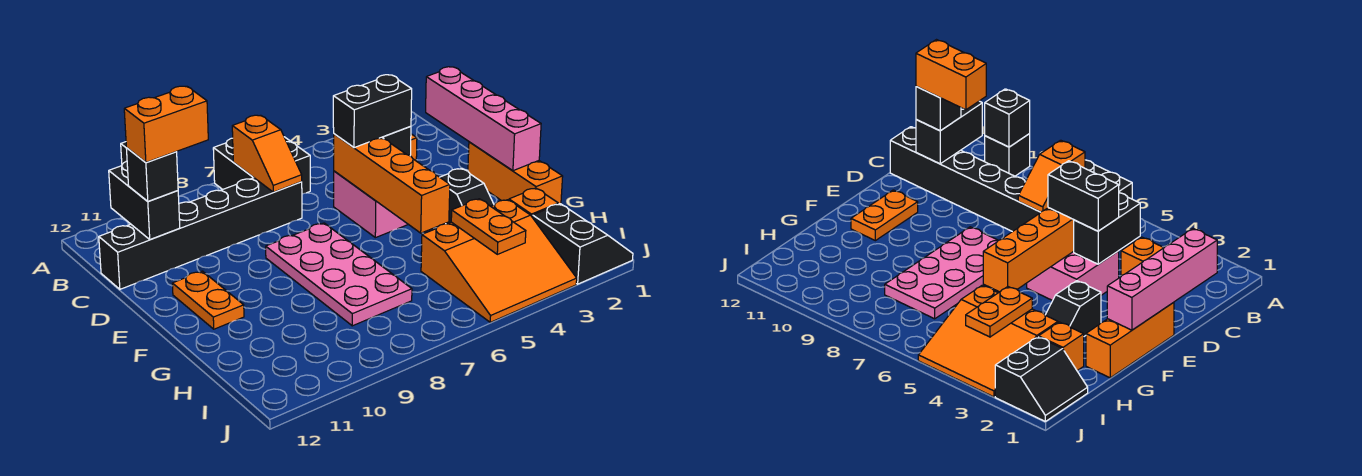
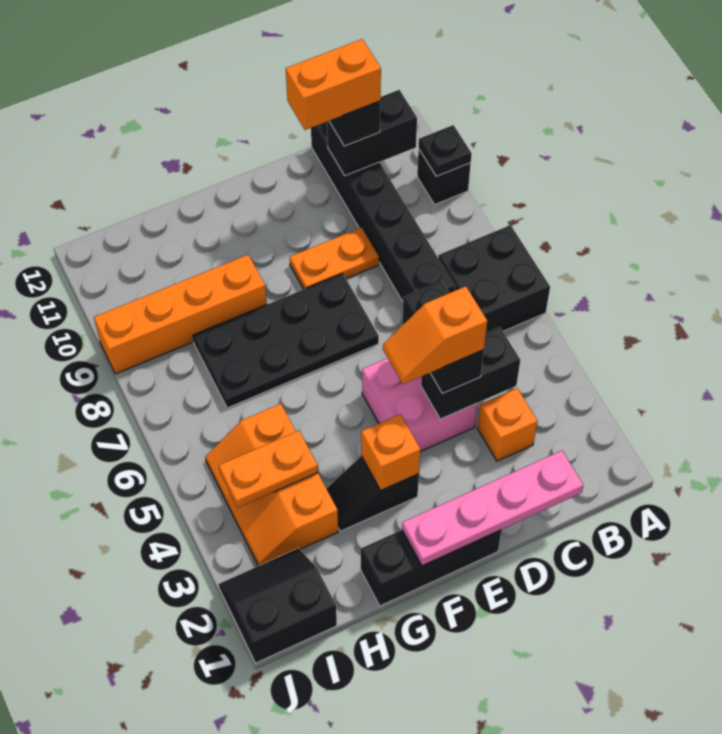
black 1x1 brick [985,89,1030,147] -> black 1x1 plate [419,125,472,176]
orange 1x2 slope [232,115,302,192] -> orange 1x2 slope moved to [383,286,487,384]
pink 1x4 brick [426,67,541,171] -> pink 1x4 plate [402,451,583,566]
orange 1x2 brick [124,86,208,163] -> orange 1x2 brick turned to [286,39,381,130]
orange 1x4 brick [334,134,450,233] -> orange 1x4 brick moved to [94,255,267,374]
orange 1x3 brick [468,142,563,204] -> black 1x3 brick [361,530,502,606]
pink 2x4 plate [266,223,412,326] -> black 2x4 plate [193,273,379,408]
orange 1x2 plate [172,271,244,329] -> orange 1x2 plate moved to [290,227,379,289]
orange 1x1 brick [509,188,558,217] -> orange 1x1 brick moved to [361,414,421,490]
orange 3x3 slope [421,200,577,322] -> orange 2x3 slope [205,404,338,566]
black 2x2 slope [532,204,633,284] -> black 2x2 slope turned to [218,548,337,663]

